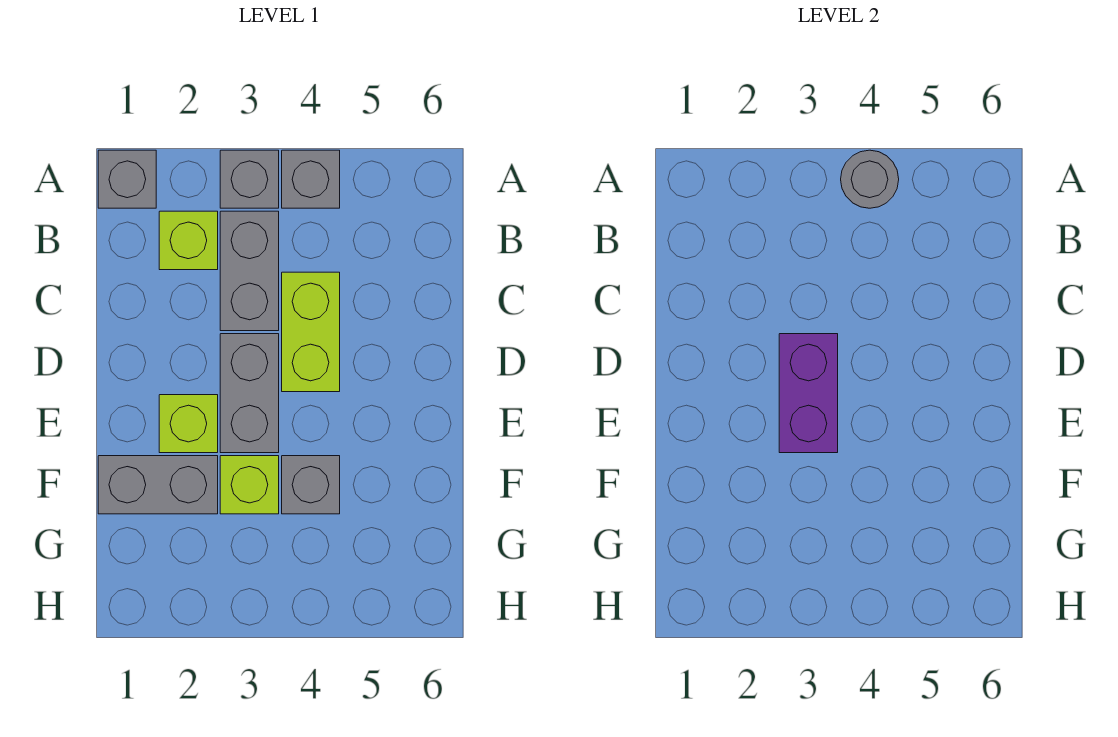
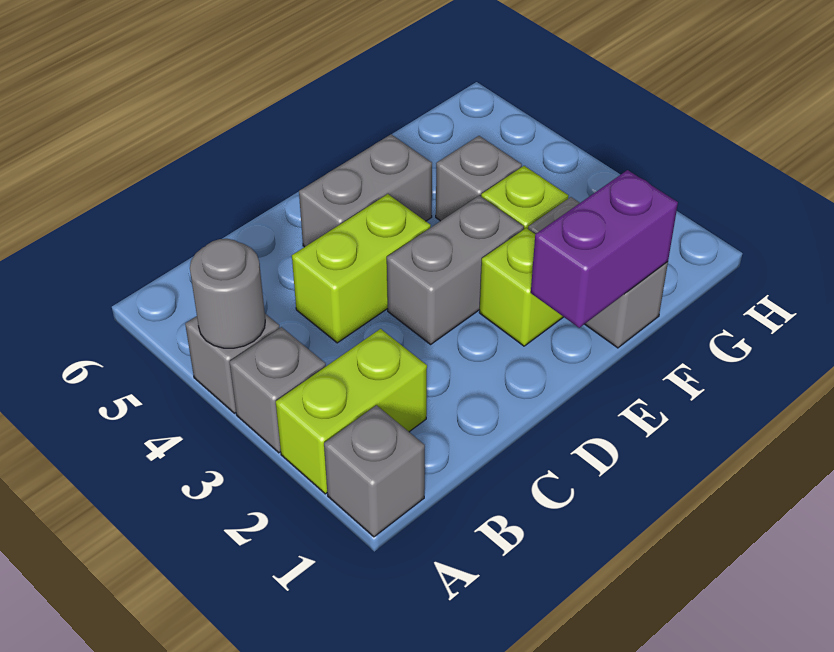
lime 1x1 brick [159,211,218,270] -> lime 1x2 brick [276,329,427,494]
grey 1x2 brick [220,211,279,331] -> grey 1x2 brick moved to [299,134,432,247]
purple 1x2 brick [779,334,838,453] -> purple 1x2 brick moved to [531,170,678,328]

